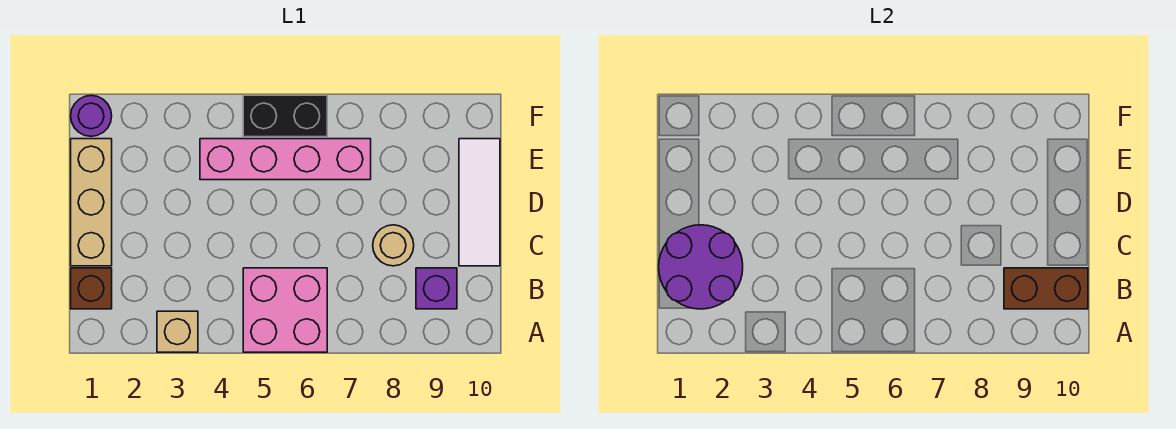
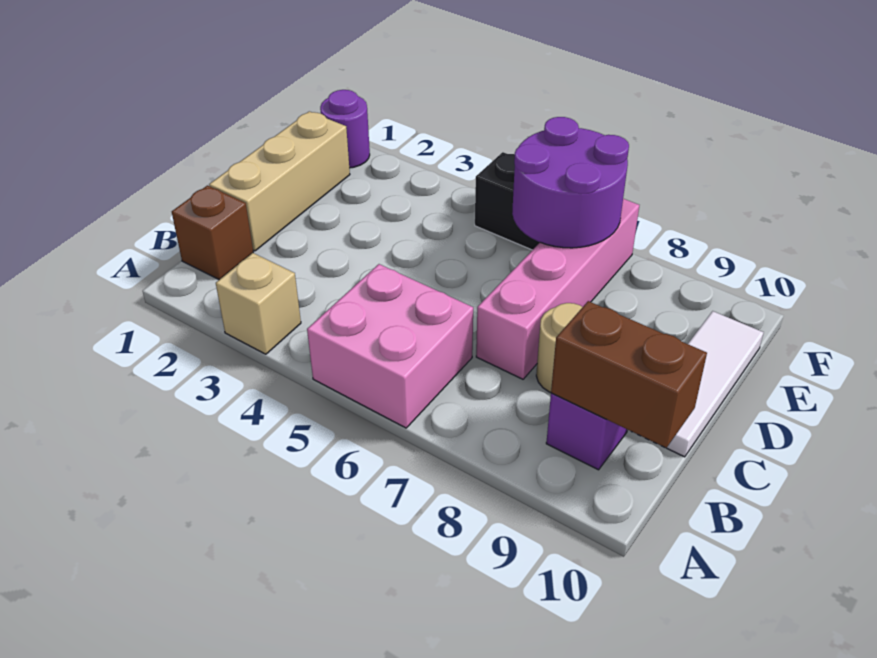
purple 2x2 round brick [659,225,743,309] -> purple 2x2 round brick moved to [512,117,629,248]
pink 1x4 brick [200,139,371,180] -> pink 1x4 brick turned to [476,199,639,379]

